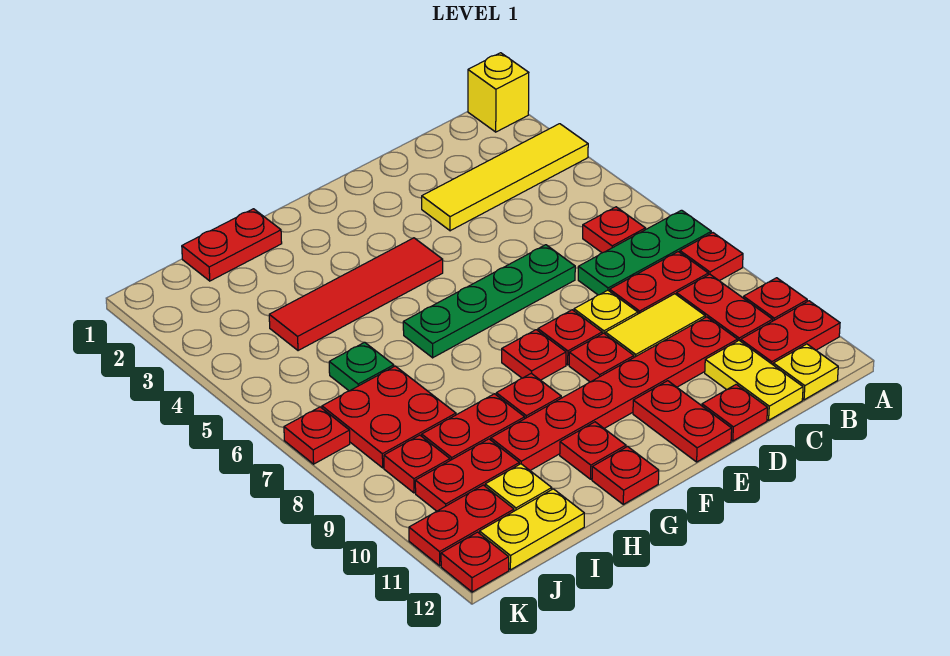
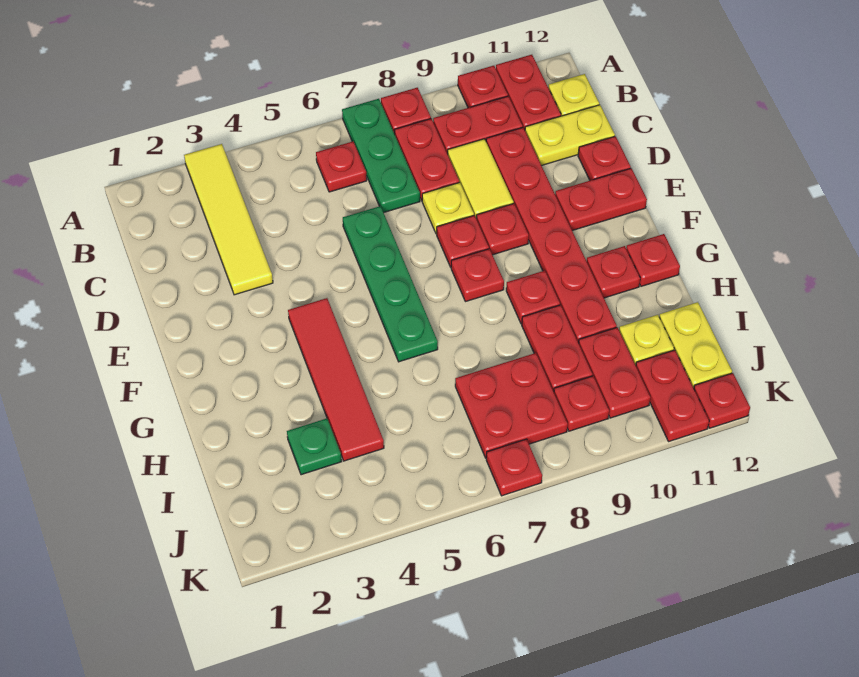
yellow 1x1 brick [468,53,529,132] -> none
red 1x2 plate [182,209,282,281] -> none
green 1x1 plate [329,342,394,391] -> green 1x1 plate moved to [287,419,342,475]

